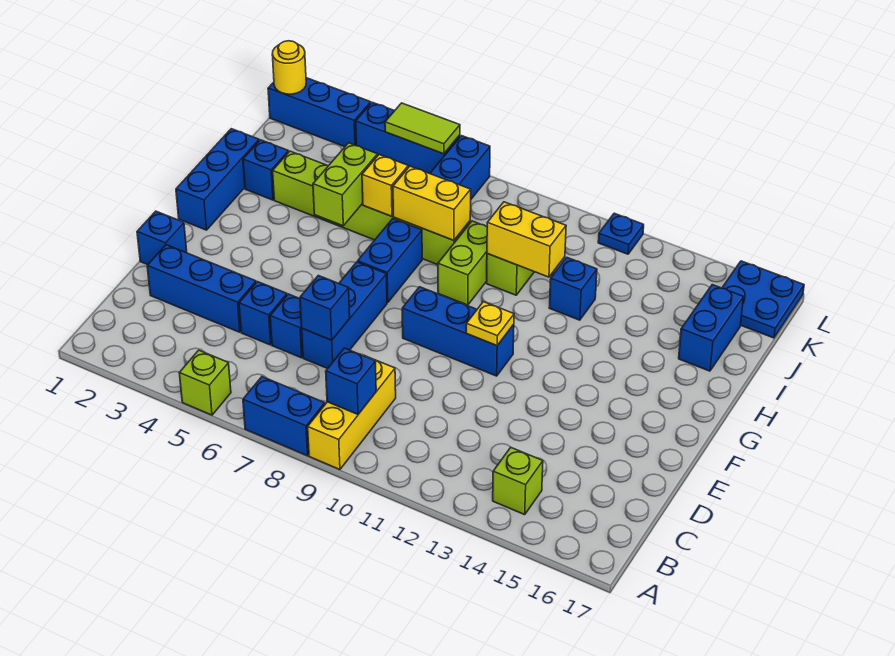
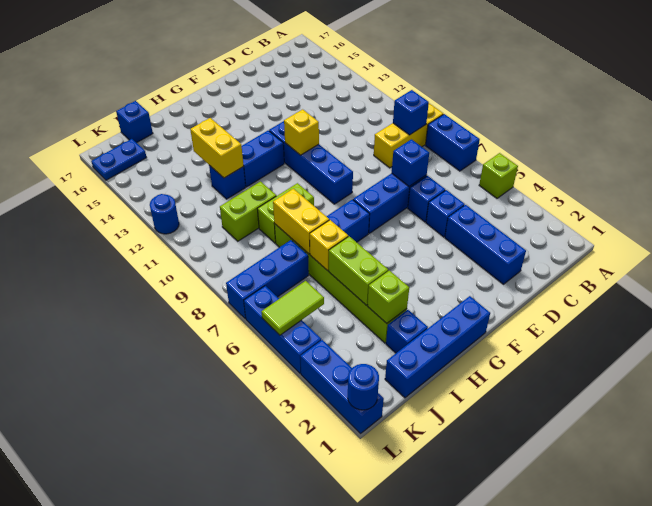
lime 1x1 brick [493,447,543,515] -> lime 1x1 brick moved to [367,270,409,323]
blue 1x1 brick [137,211,187,265] -> blue 1x1 brick moved to [116,101,153,143]
blue 1x3 brick [402,287,514,376] -> blue 1x4 brick [269,121,353,204]
yellow 1x1 plate [466,302,514,346] -> yellow 1x1 brick [284,109,319,155]
blue 1x3 brick [176,129,259,230] -> blue 1x4 brick [385,296,490,398]
lime 1x2 brick [313,143,378,226] -> lime 1x2 brick turned to [329,236,388,305]
yellow 1x2 brick [487,202,566,277] -> yellow 1x2 brick moved to [190,118,243,178]
blue 1x2 brick [679,285,743,371] -> blue 1x2 brick moved to [242,131,284,187]
blue 2x2 plate [722,261,804,338] -> blue 1x2 plate [91,139,146,180]
yellow 1x1 round brick [272,41,306,94] -> blue 1x1 round brick [348,364,379,410]
lime 1x2 tile [385,103,460,154] -> lime 1x2 tile turned to [261,281,324,335]
blue 1x1 plate [598,213,644,254] -> blue 1x1 round brick [150,194,179,234]

